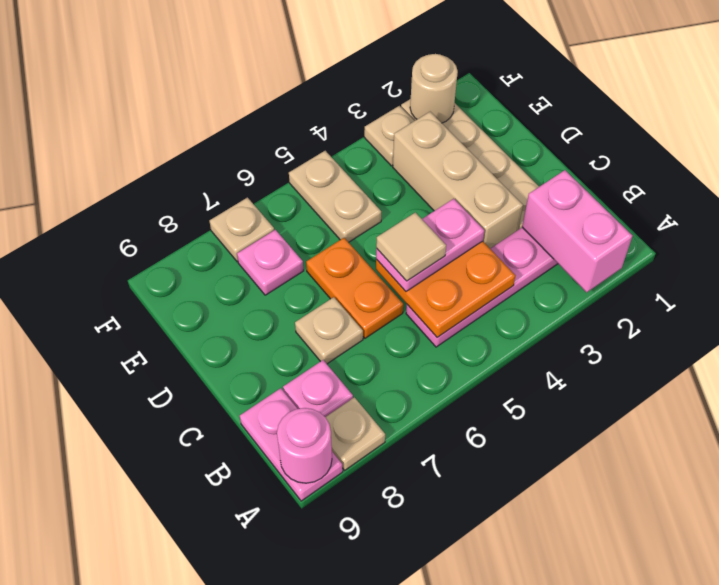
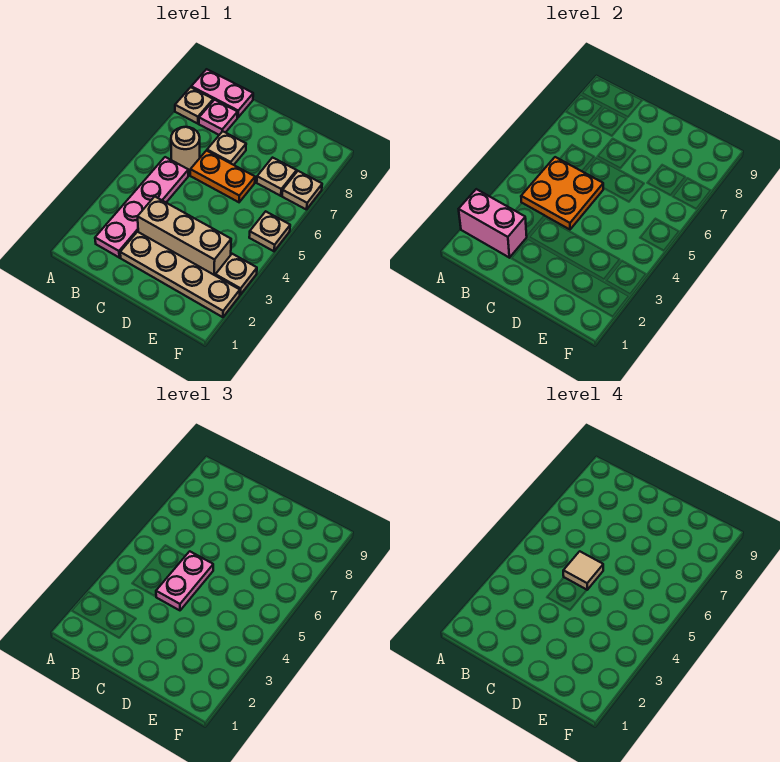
pink 1x1 round brick [277,408,332,483] -> none
tan 1x2 plate [289,151,381,242] -> tan 1x1 plate [249,211,290,251]
pink 1x1 plate [237,230,303,295] -> tan 1x1 plate [257,158,297,196]
tan 1x1 round brick [410,54,458,123] -> tan 1x1 round brick moved to [171,127,200,171]

